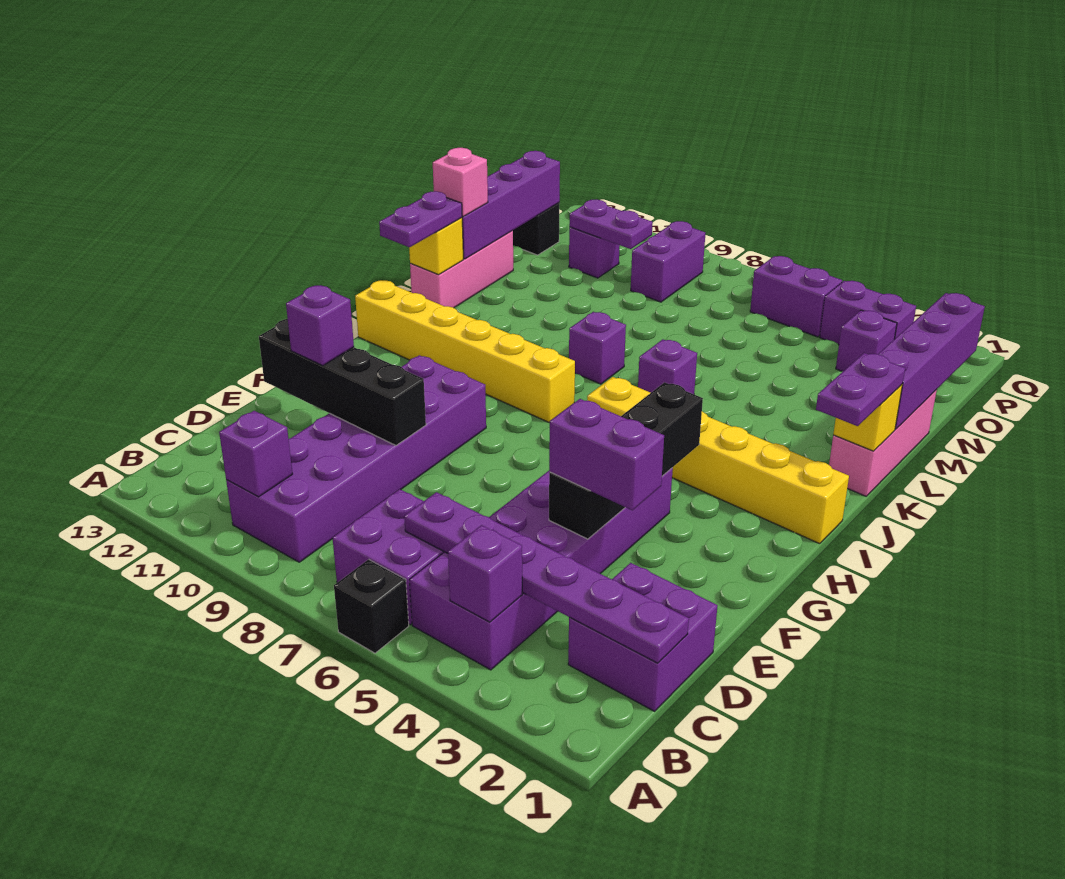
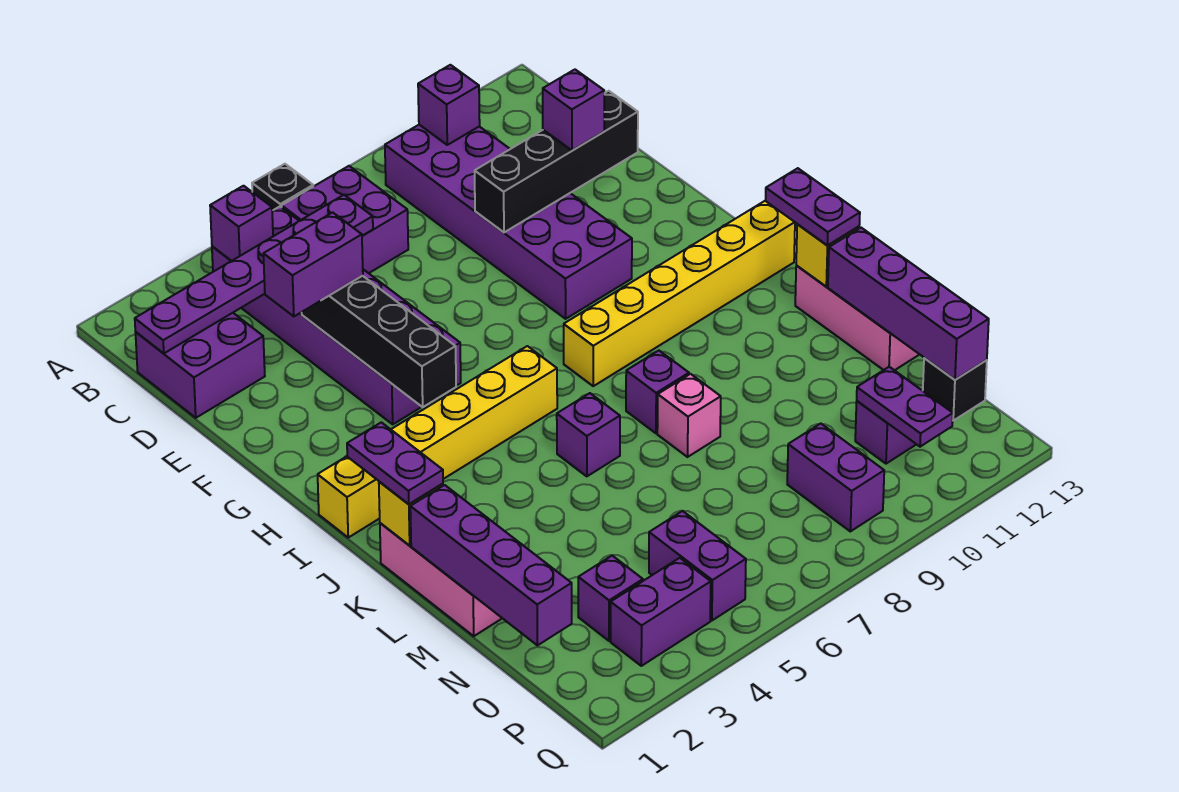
pink 1x1 brick [433,148,488,216] -> pink 1x1 brick moved to [657,374,721,457]
purple 1x2 plate [569,199,653,249] -> purple 1x2 plate turned to [857,367,953,447]
purple 1x2 brick [750,256,842,337] -> purple 1x2 brick turned to [649,511,746,621]

